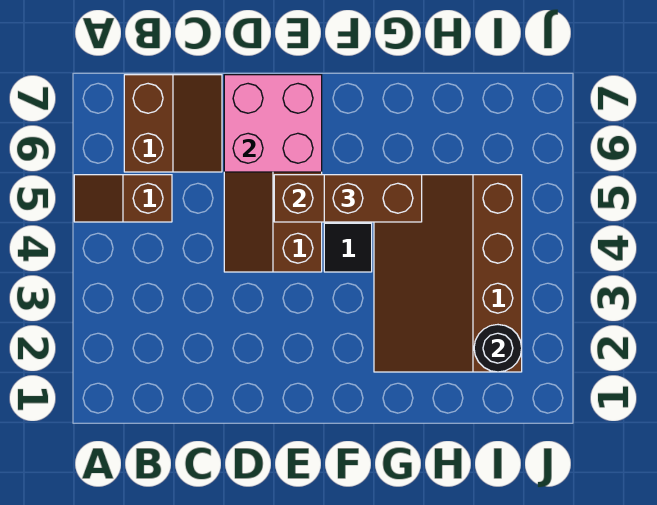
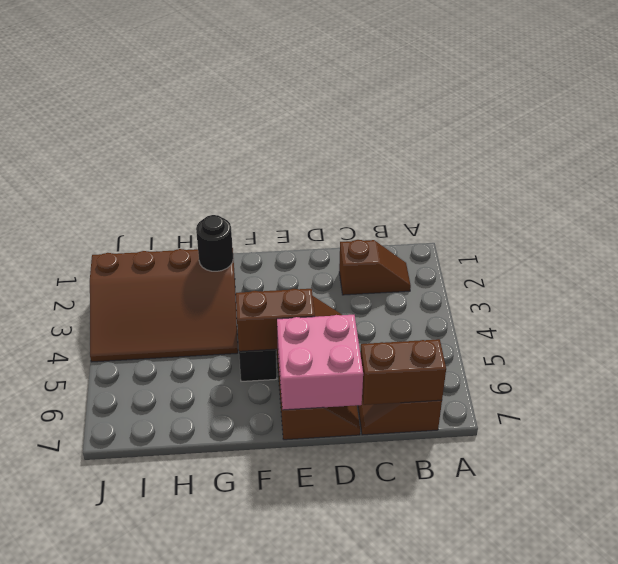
brown 1x2 slope [74,175,172,222] -> brown 1x2 slope moved to [339,240,411,295]
brown 1x2 brick [324,175,422,222] -> brown 1x2 brick moved to [360,339,446,405]
brown 3x4 slope [374,175,522,372] -> brown 3x4 slope turned to [90,249,238,362]
black 1x1 round brick [474,325,522,372] -> black 1x1 round brick moved to [196,215,233,271]

